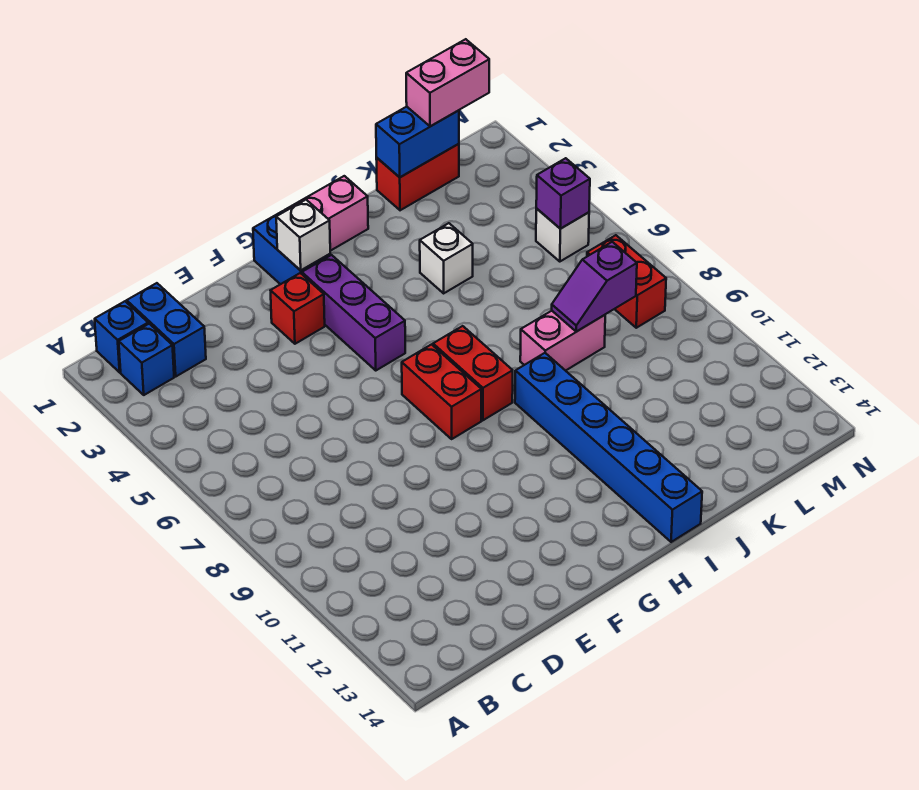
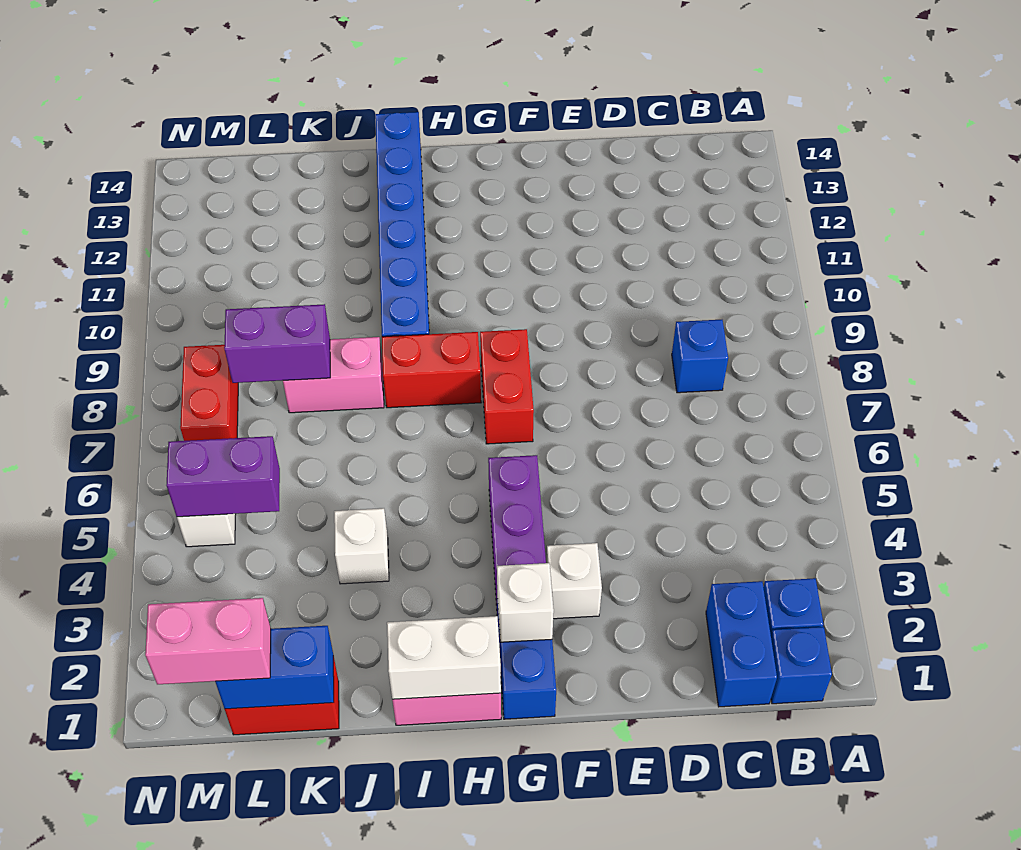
none -> blue 1x1 brick [672,320,728,393]
red 1x1 brick [271,273,325,344] -> white 1x1 brick [547,543,602,619]
none -> white 1x2 brick [387,616,501,699]
red 1x2 brick [433,326,513,420] -> red 1x2 brick turned to [382,332,481,408]
purple 1x2 slope [552,242,637,332] -> purple 1x2 brick [224,304,330,383]
purple 1x1 brick [536,158,590,229] -> purple 1x2 brick [167,436,280,517]

